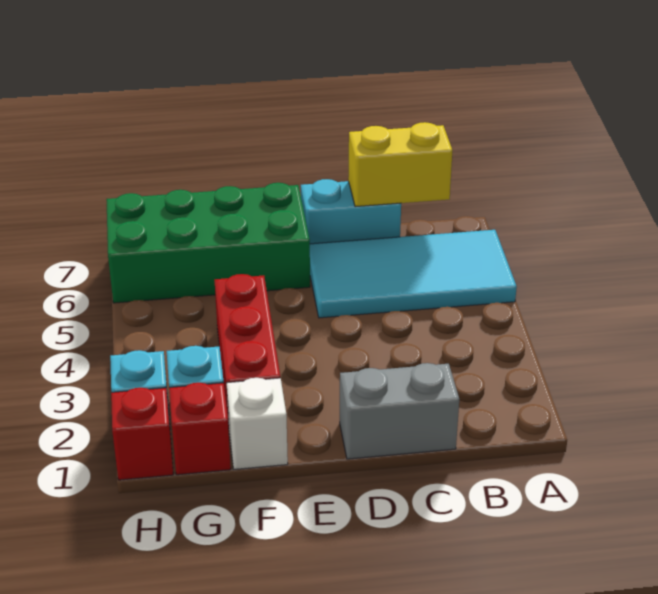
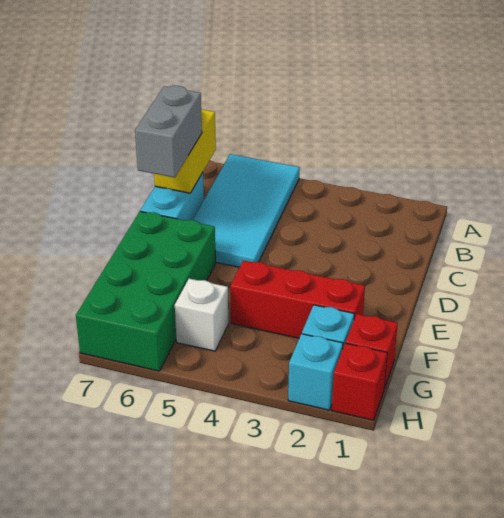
grey 1x2 brick [340,363,459,459] -> grey 1x2 brick moved to [135,86,202,178]
white 1x1 brick [226,378,288,469] -> white 1x1 brick moved to [175,279,228,351]

